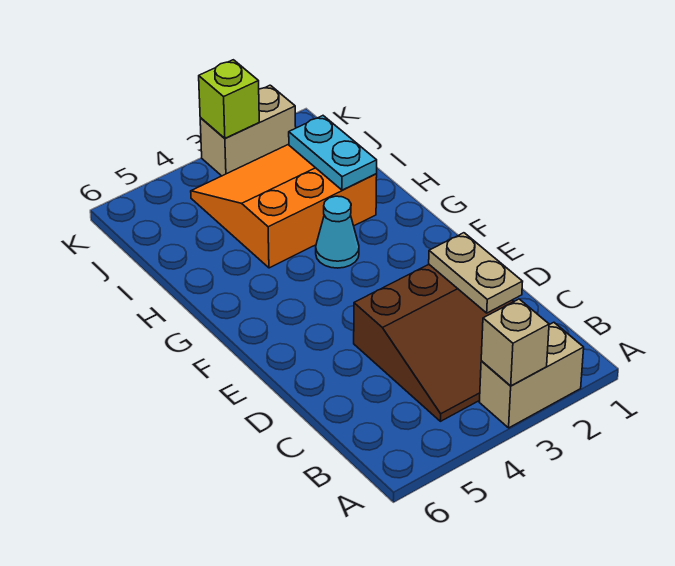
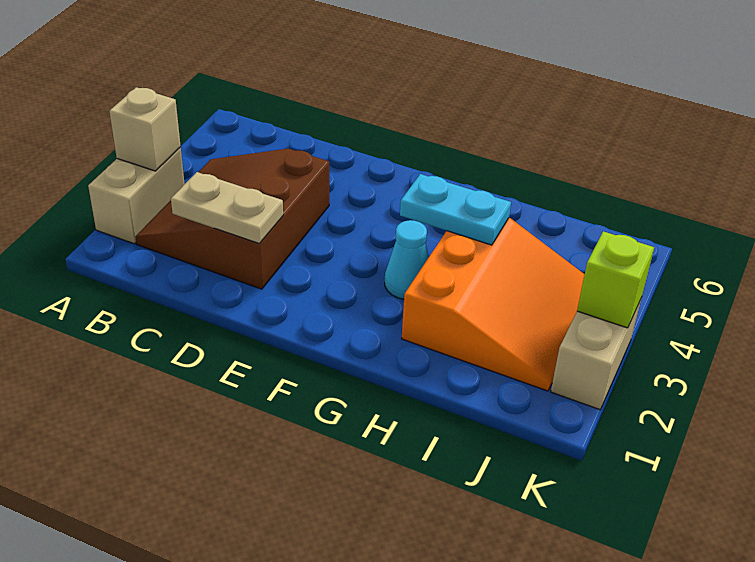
cyan 1x2 plate [289,116,377,190] -> cyan 1x2 plate moved to [400,174,511,245]

